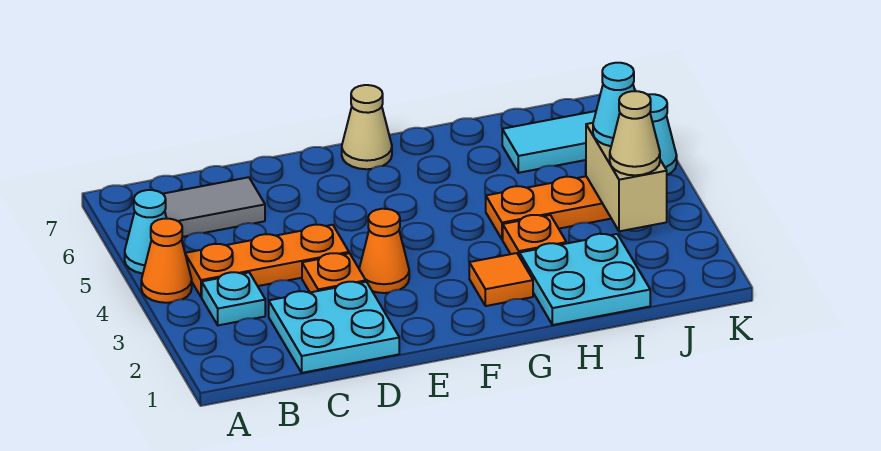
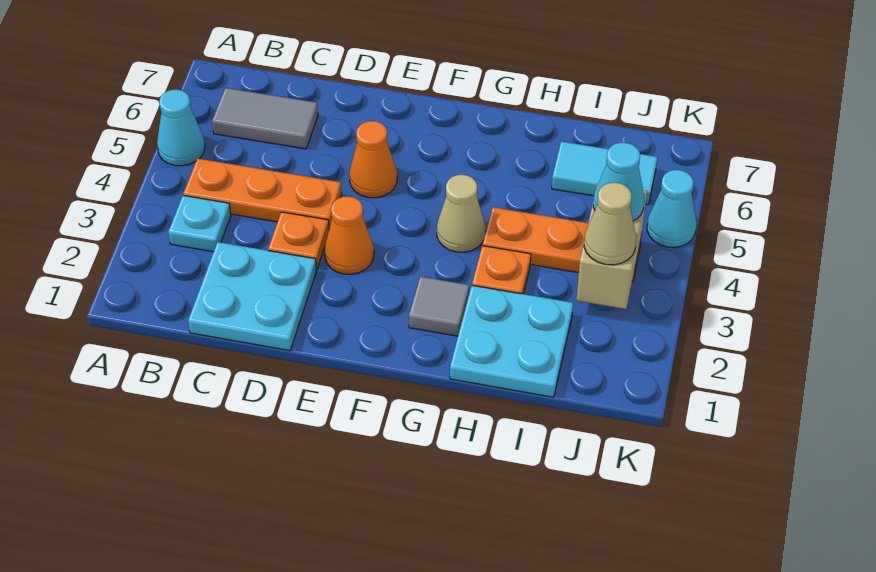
orange 1x1 cone [141,219,192,303] -> orange 1x1 cone moved to [349,121,397,198]
tan 1x1 cone [342,85,392,169] -> tan 1x1 cone moved to [437,175,485,252]
orange 1x1 tile [469,253,533,306] -> grey 1x1 tile [409,277,469,336]

